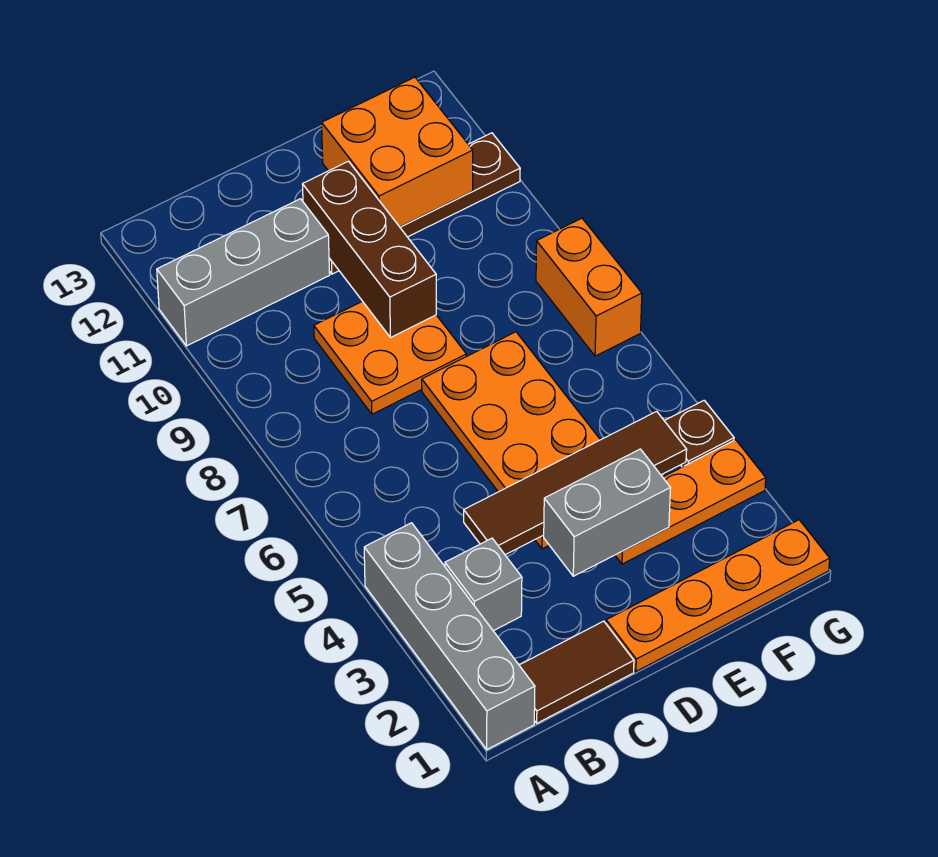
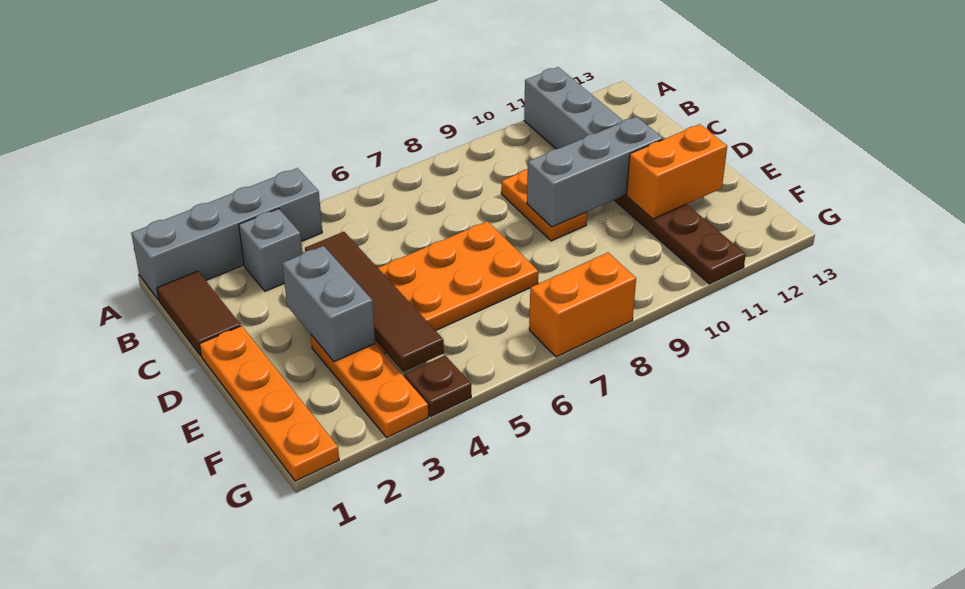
orange 2x2 plate [314,301,466,414] -> orange 1x2 plate [501,169,587,241]
brown 1x3 brick [302,161,436,338] -> grey 1x3 brick [527,117,663,227]
orange 2x2 brick [322,77,473,227] -> orange 1x2 brick [627,124,727,219]

